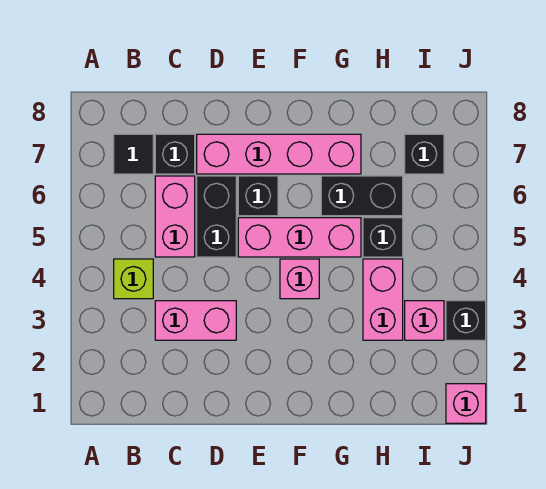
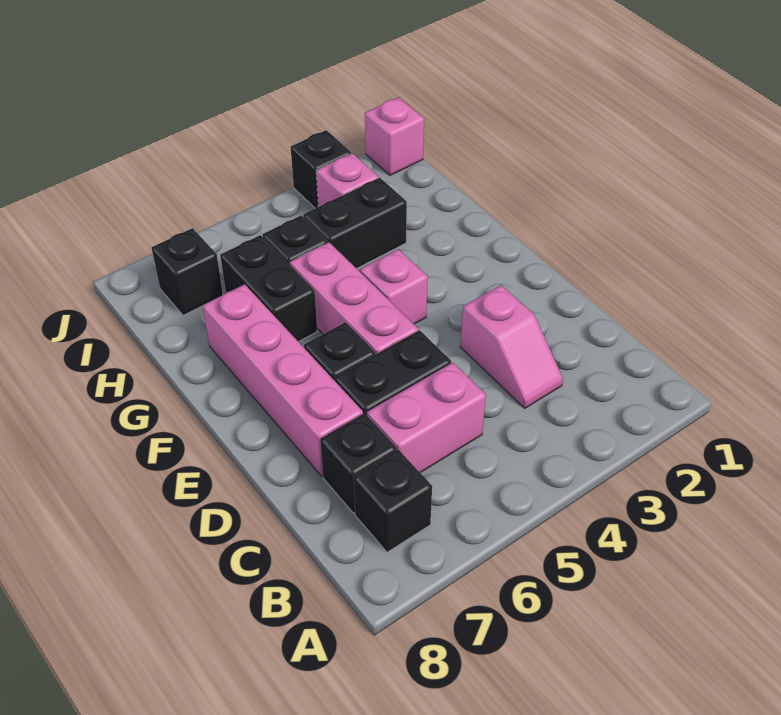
lime 1x1 brick [114,259,153,299] -> none
black 1x1 tile [114,134,153,174] -> black 1x1 brick [354,450,432,552]
pink 1x2 brick [155,301,236,340] -> pink 1x2 slope [460,285,563,408]
pink 1x2 brick [363,259,403,340] -> black 1x2 brick [304,178,407,269]

